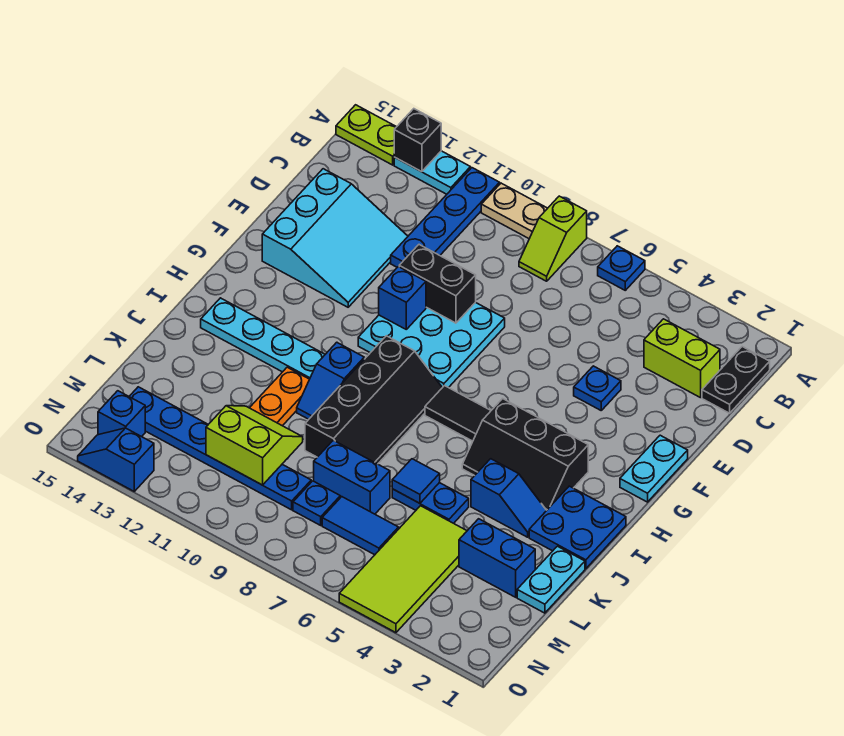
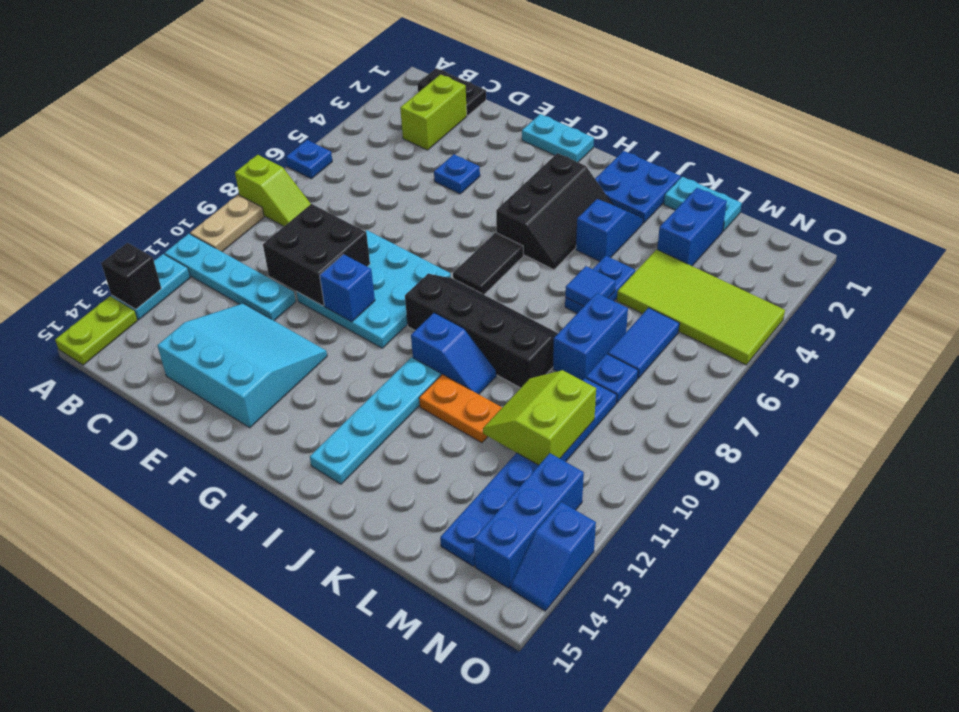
blue 1x4 plate [391,168,500,267] -> cyan 1x4 plate [165,234,296,320]
black 1x2 brick [399,245,476,323] -> black 2x2 brick [263,204,370,306]
blue 1x1 brick [98,391,145,437] -> blue 1x3 brick [474,453,584,588]

